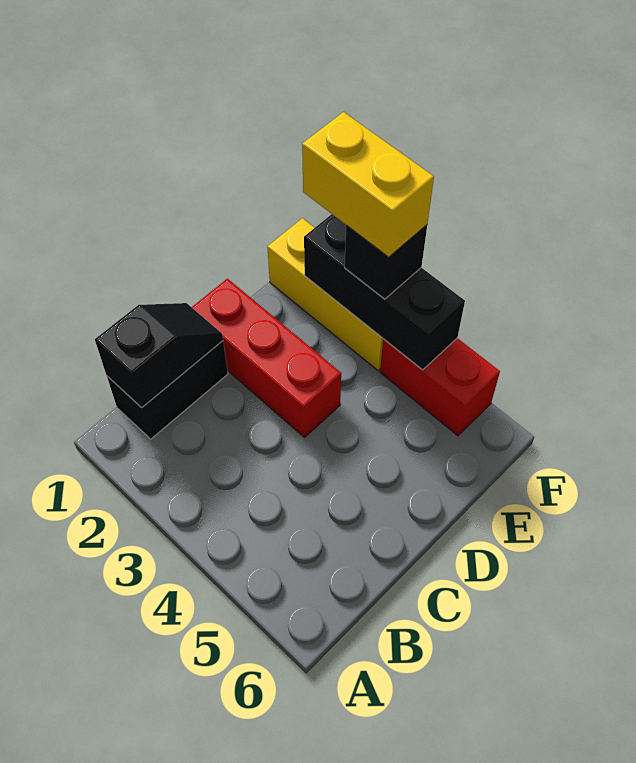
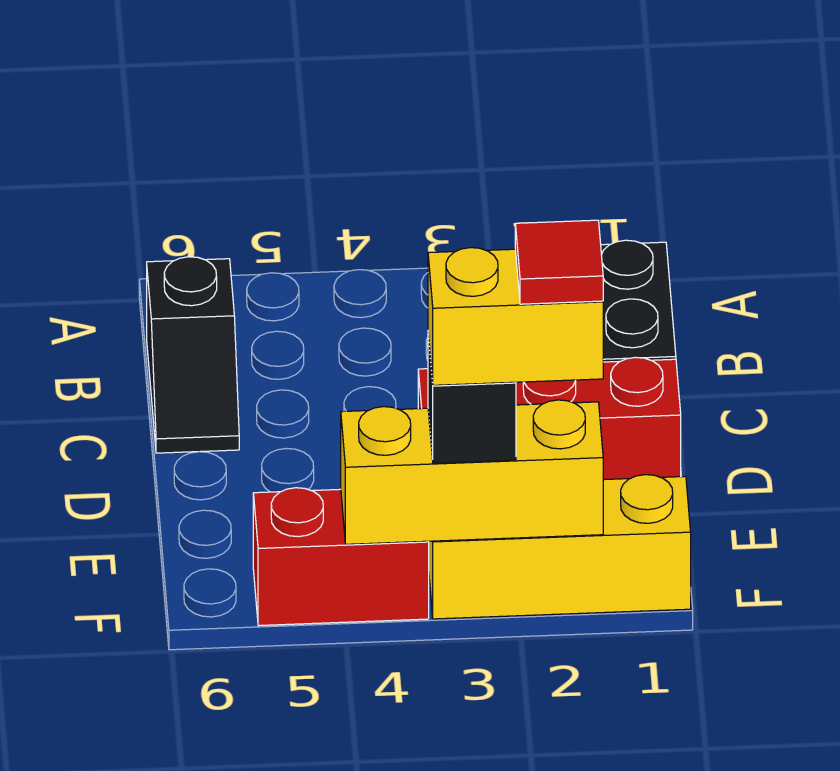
black 1x2 slope [95,303,223,408] -> black 1x2 slope moved to [147,257,239,453]
black 1x3 brick [304,214,465,370] -> yellow 1x3 brick [341,400,603,544]
none -> red 1x1 tile [515,220,603,304]

